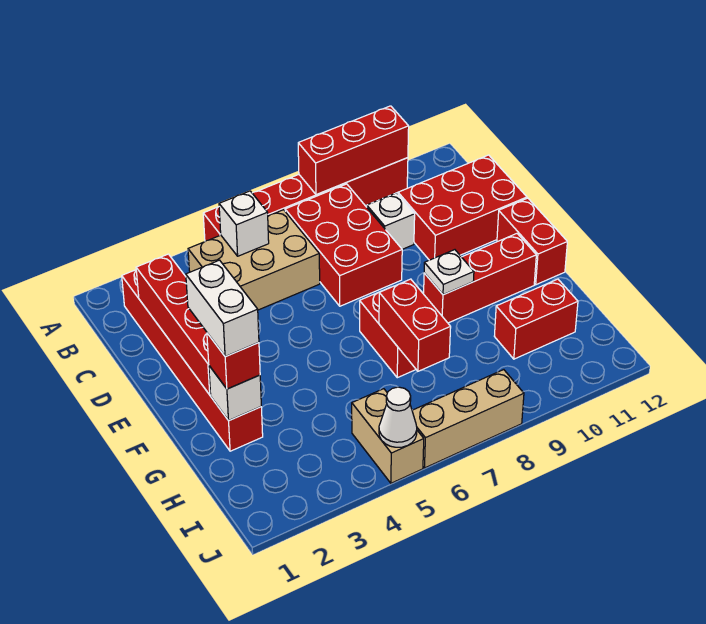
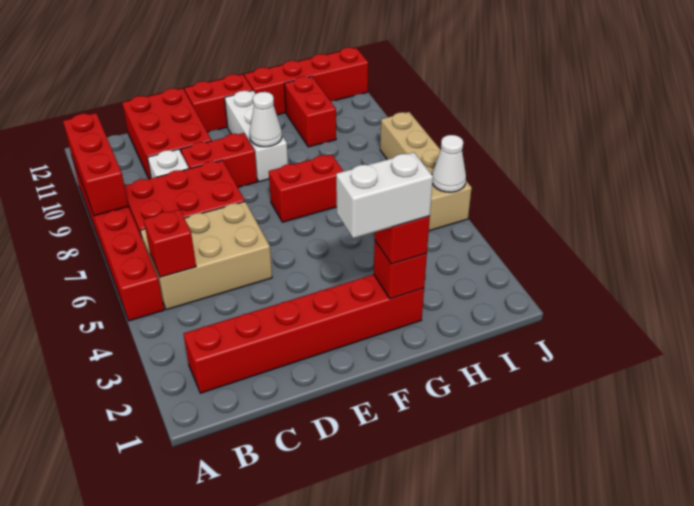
tan 2x3 brick [188,210,320,310] -> tan 2x3 brick turned to [140,202,272,310]
white 1x1 brick [219,191,269,256] -> red 1x1 brick [144,209,196,277]
red 1x4 brick [136,254,211,395] -> red 1x4 brick moved to [244,48,368,115]
red 1x3 brick [424,234,536,323] -> white 1x3 brick [225,91,288,182]
white 1x1 plate [424,250,474,295] -> white 1x1 cone [249,92,282,147]
white 1x1 brick [209,366,261,421] -> red 1x1 brick [374,241,427,299]
red 1x2 brick [379,279,451,371] -> red 1x2 brick moved to [181,133,257,187]

